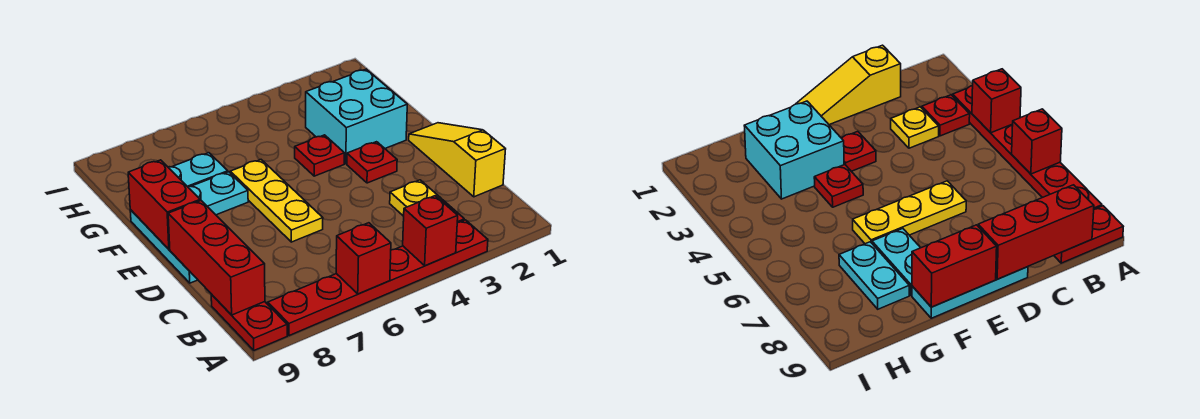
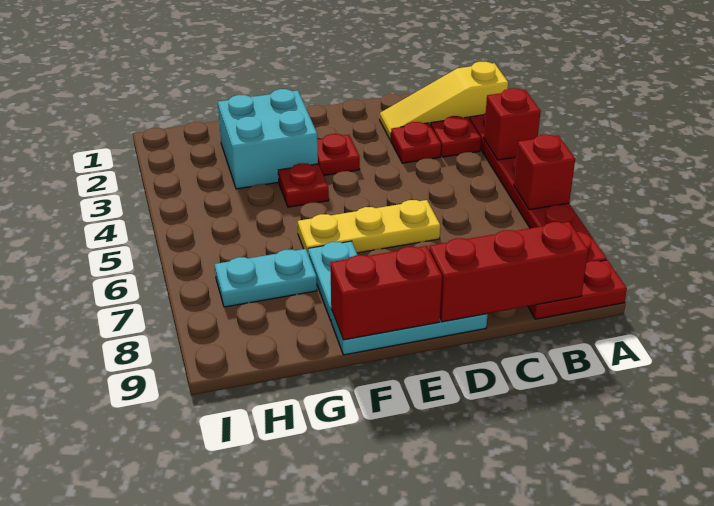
yellow 1x3 slope [409,123,506,197] -> yellow 1x3 slope moved to [380,62,508,141]
yellow 1x1 plate [390,180,442,216] -> red 1x1 plate [391,122,441,163]
cyan 1x2 plate [168,153,228,186] -> cyan 1x2 plate turned to [215,249,317,307]

